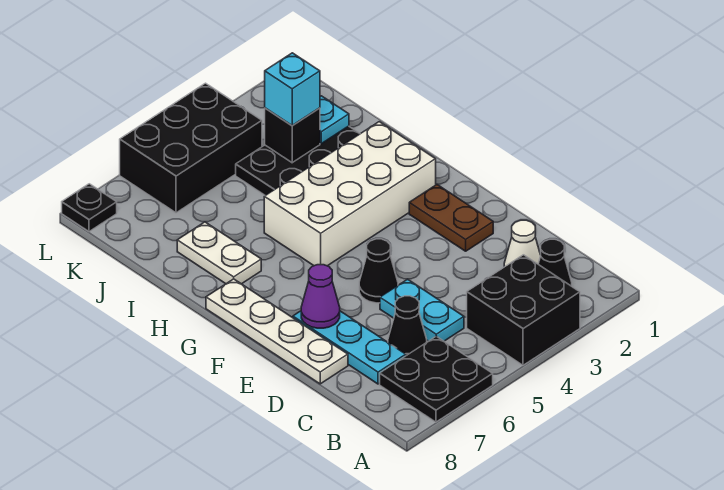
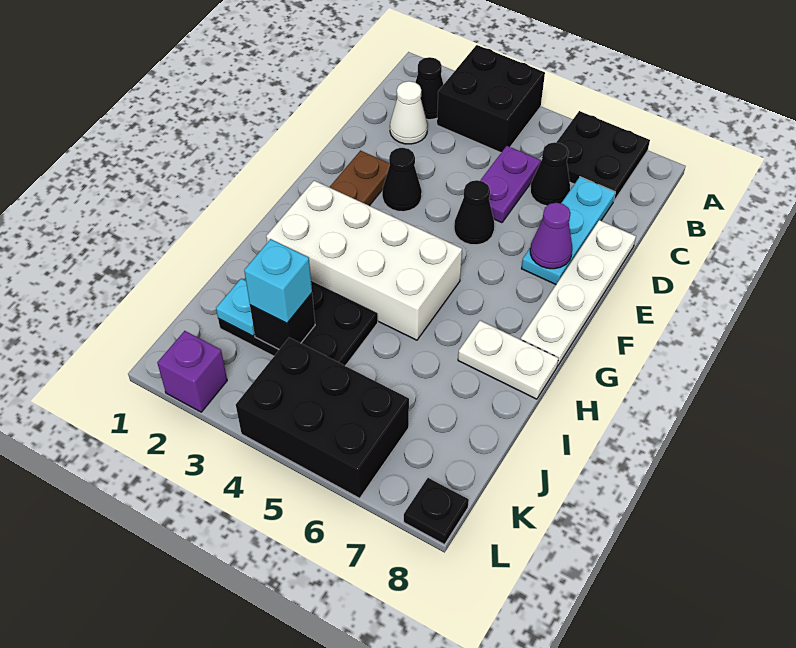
cyan 1x2 plate [380,279,464,341] -> purple 1x2 plate [480,146,541,223]
none -> black 1x1 cone [382,148,422,212]
white 1x2 plate [177,222,261,284] -> white 1x2 plate turned to [458,321,558,399]
none -> purple 1x1 brick [157,331,227,412]

